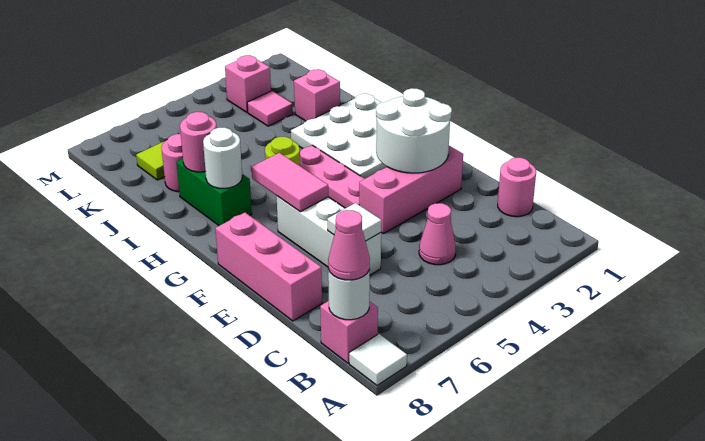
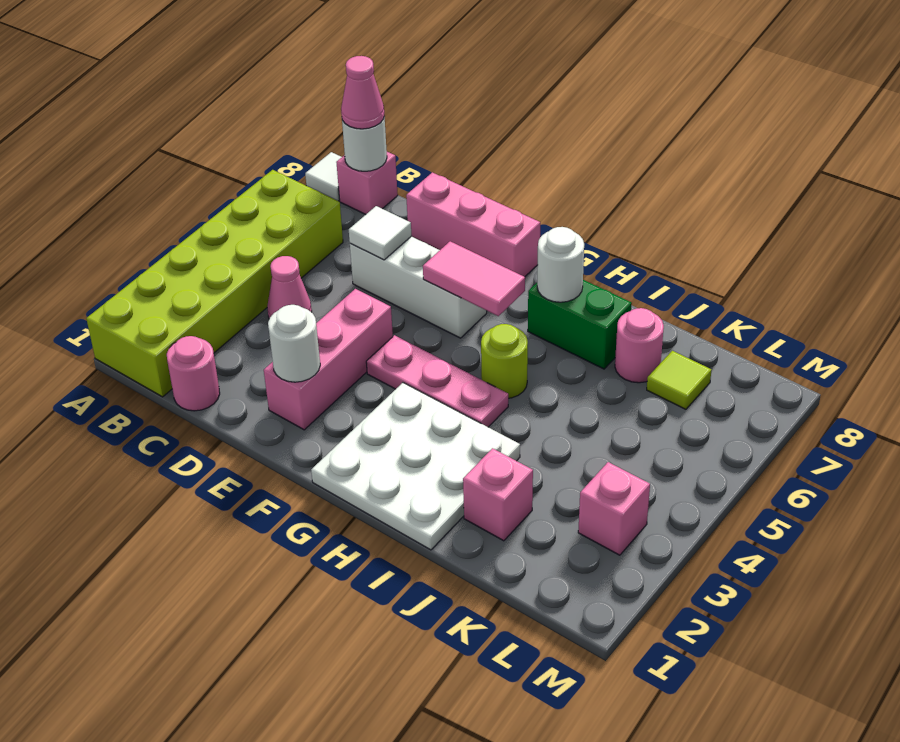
none -> lime 2x6 brick [86,170,343,397]
white 2x2 round brick [376,88,452,173] -> white 1x1 round brick [268,305,320,382]
pink 1x1 round brick [180,112,217,172] -> none
pink 1x1 tile [247,91,293,126] -> none

